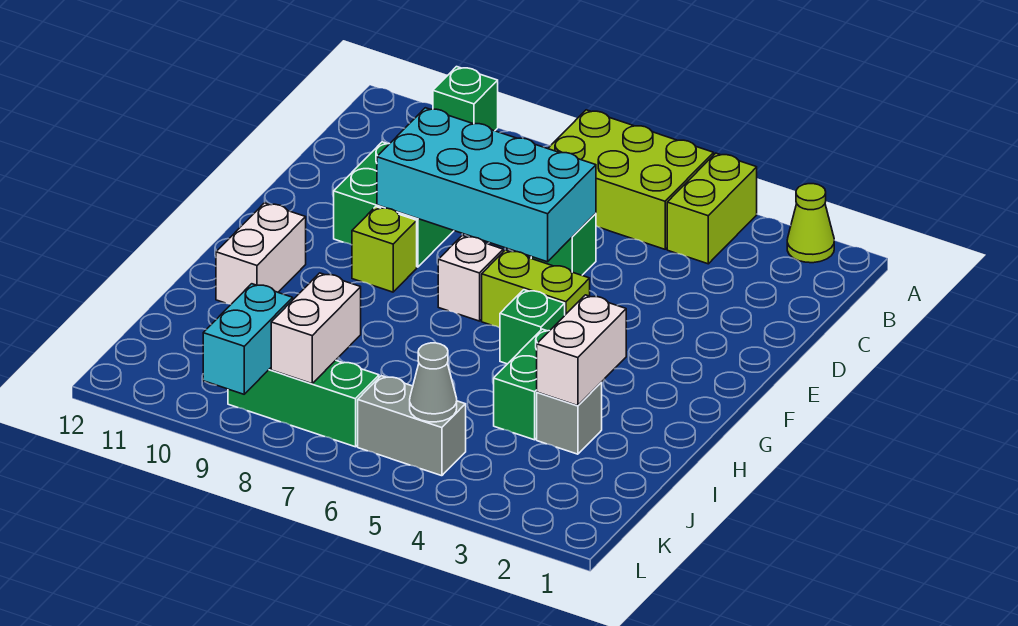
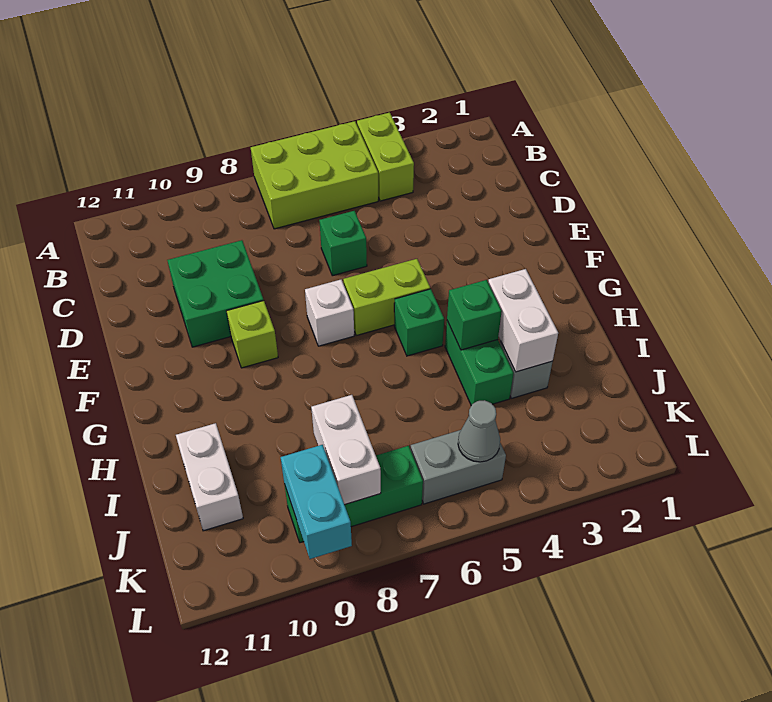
lime 1x1 cone [787,184,834,263] -> none
green 1x1 brick [433,67,498,131] -> green 1x1 brick moved to [447,280,502,350]
cyan 2x4 brick [377,108,596,262] -> none
white 1x2 brick [216,203,306,304] -> white 1x2 brick moved to [176,423,243,531]

